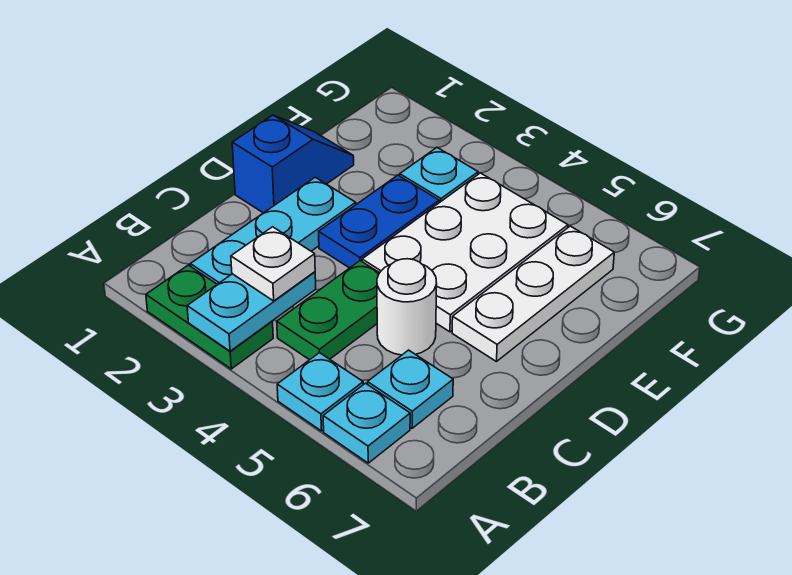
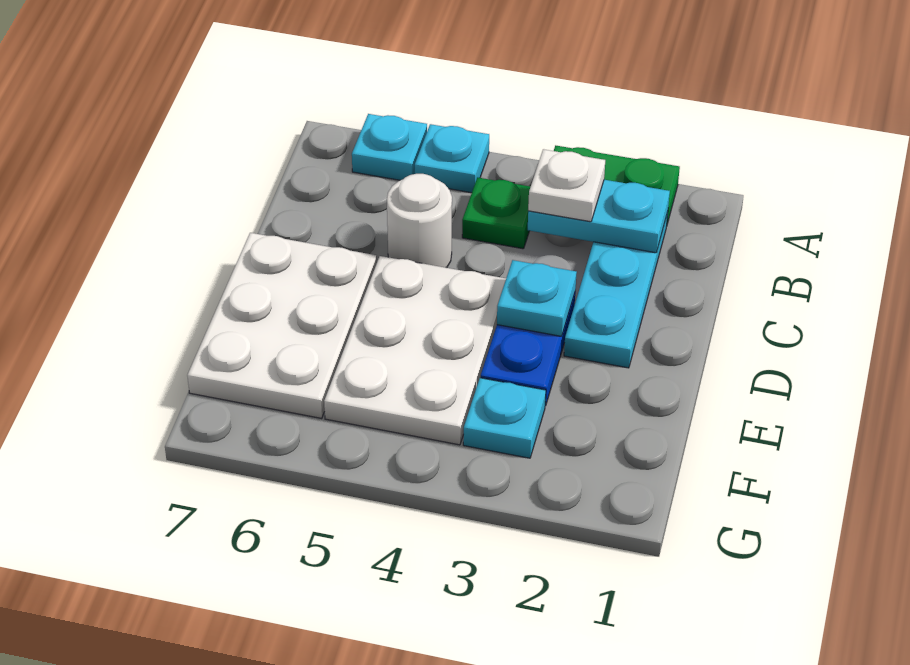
cyan 1x2 plate [187,272,316,351] -> cyan 1x2 plate turned to [528,180,670,253]
green 1x2 plate [277,261,379,360] -> green 1x1 plate [462,177,530,249]
cyan 1x1 plate [368,350,453,428] -> cyan 1x1 plate moved to [497,260,577,336]
blue 1x2 slope [232,115,354,213] -> none
white 1x3 plate [452,226,614,362] -> white 2x3 plate [187,233,377,419]

